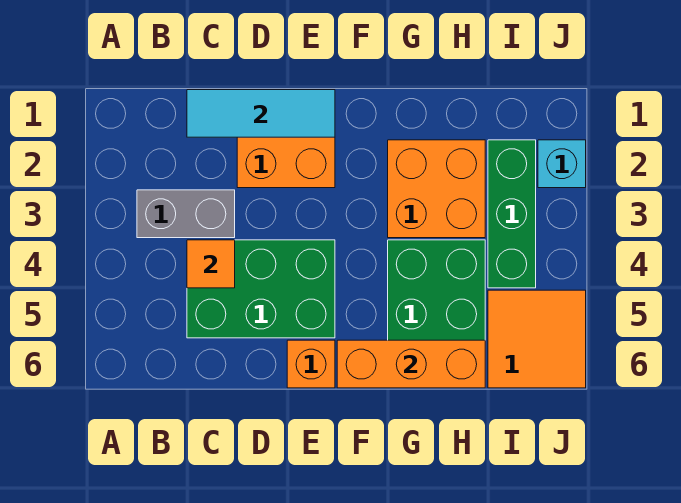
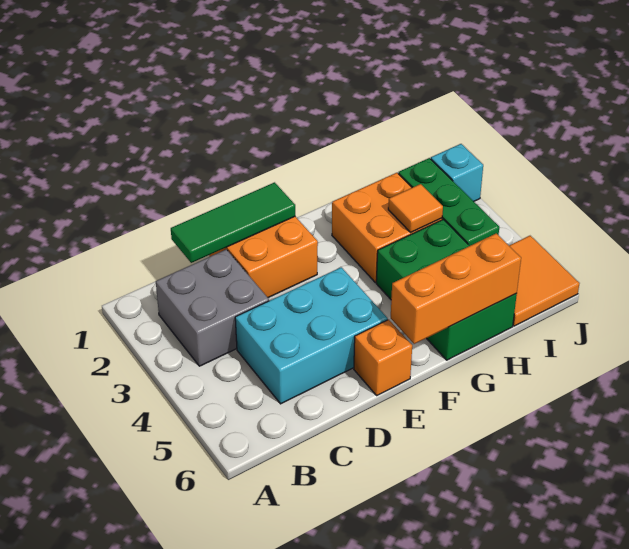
grey 1x2 brick [137,190,235,238] -> grey 2x2 brick [156,249,269,366]
cyan 1x3 tile [187,90,335,137] -> green 1x3 tile [171,182,295,263]
green 2x3 brick [187,240,335,338] -> cyan 2x3 brick [235,267,388,404]
orange 1x1 tile [187,240,235,288] -> orange 1x1 tile moved to [388,184,443,232]

